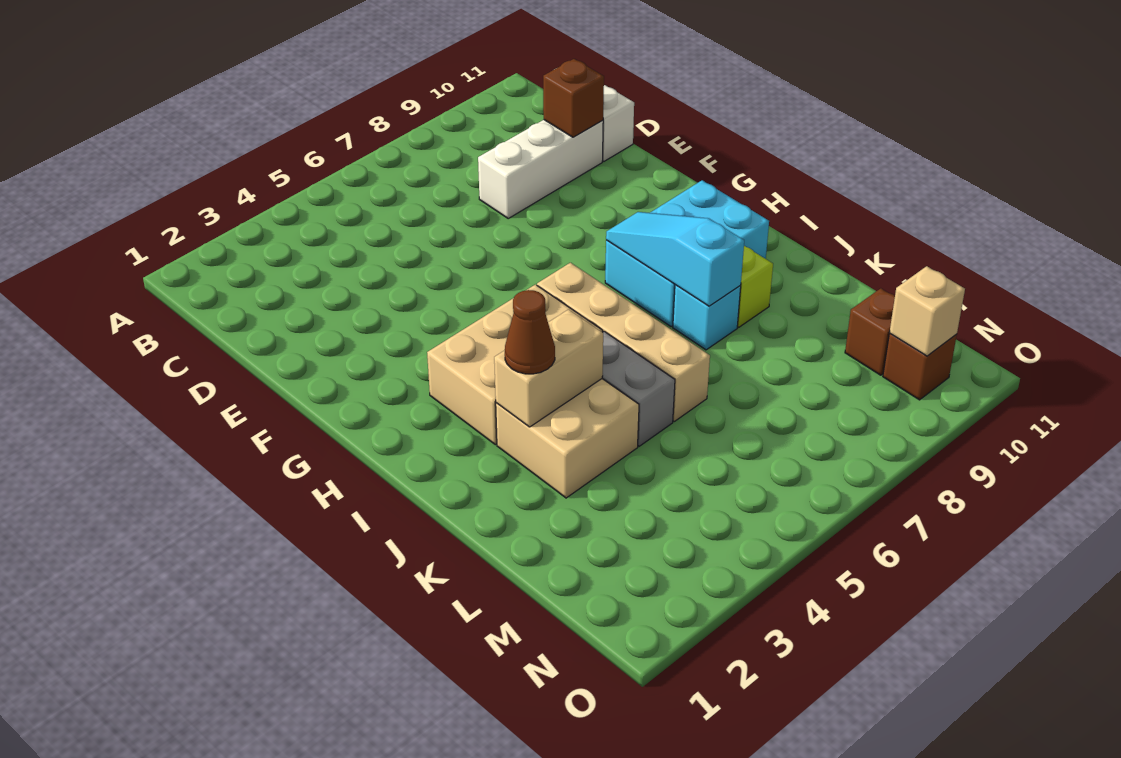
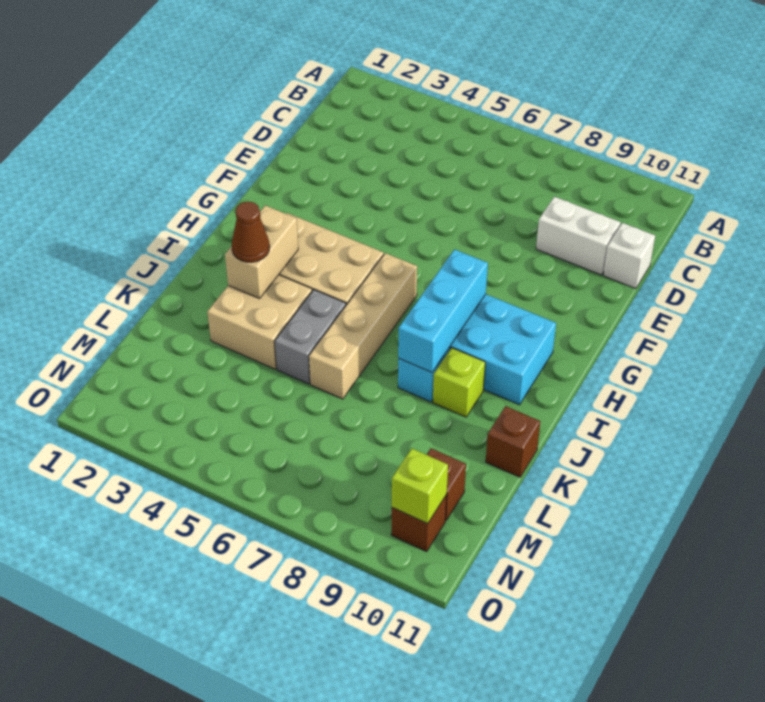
white 1x3 brick [478,120,603,218] -> white 1x2 brick [536,197,621,275]
brown 1x1 brick [543,59,604,137] -> brown 1x1 brick moved to [486,406,540,477]
cyan 1x3 slope [606,212,744,306] -> cyan 1x3 brick [398,249,488,372]
tan 1x2 brick [494,309,603,427] -> tan 1x2 brick turned to [225,205,298,299]
tan 1x1 brick [889,266,965,356] -> lime 1x1 brick [392,449,448,524]

